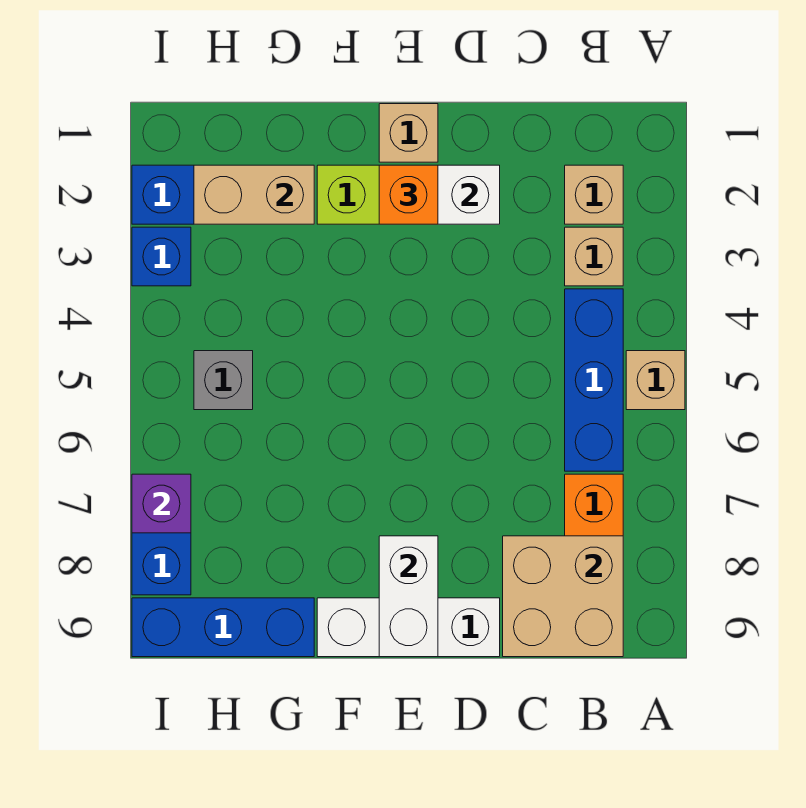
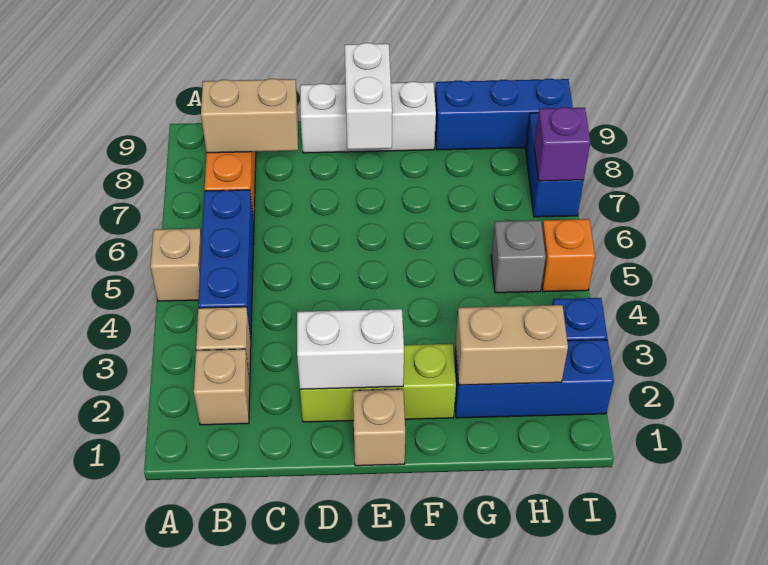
tan 2x2 brick [503,536,623,657] -> tan 1x2 brick [201,79,298,153]
orange 1x1 brick [379,165,438,224] -> orange 1x1 brick moved to [542,219,595,292]

